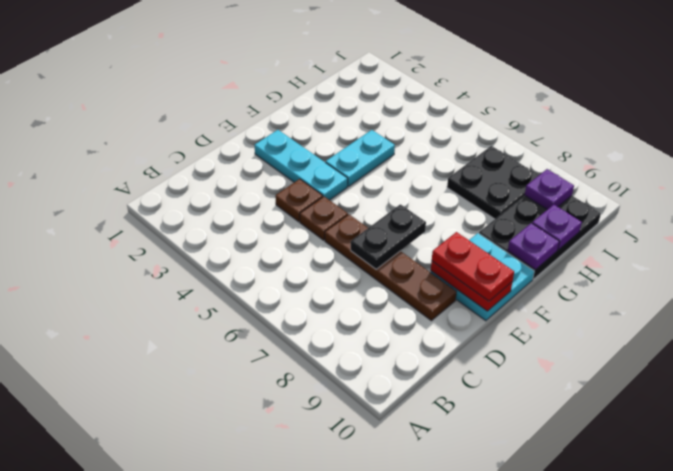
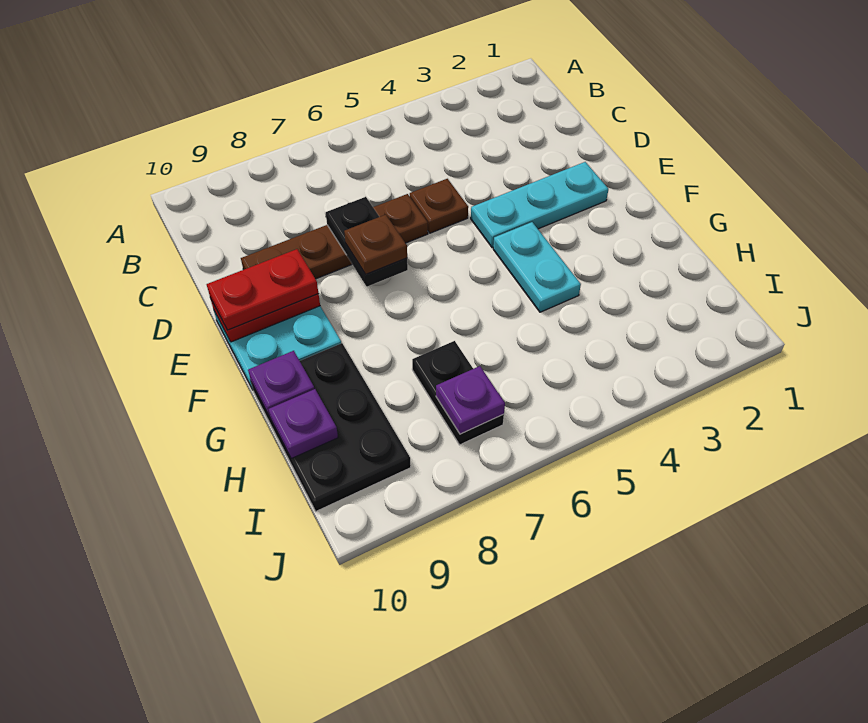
brown 1x1 plate [275,179,323,222] -> brown 1x1 plate moved to [344,215,407,274]
black 2x2 plate [447,146,539,219] -> black 1x2 plate [412,341,504,445]
purple 1x1 plate [525,169,574,210] -> purple 1x1 plate moved to [436,366,505,434]

